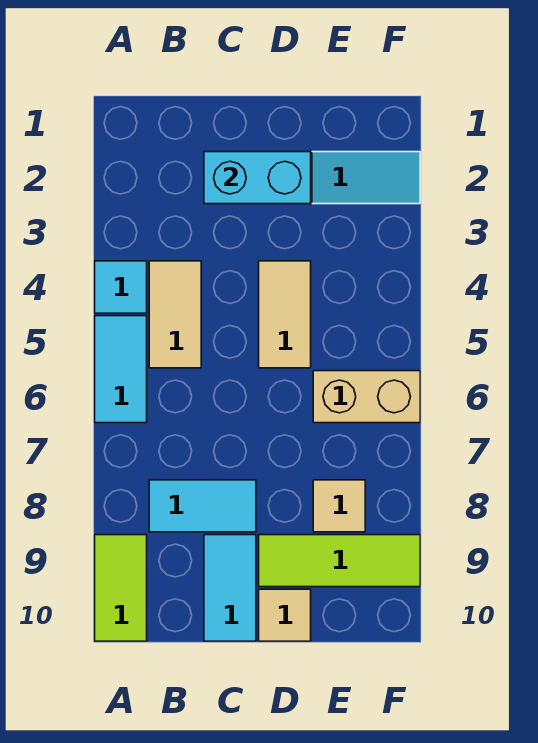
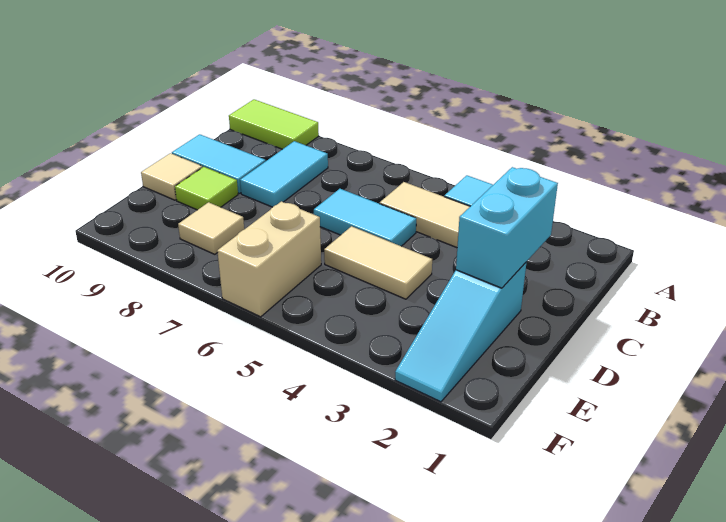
cyan 1x2 tile [95,316,147,423] -> cyan 1x2 tile moved to [314,189,416,246]
lime 1x3 tile [259,535,420,587] -> lime 1x1 tile [175,167,238,210]

